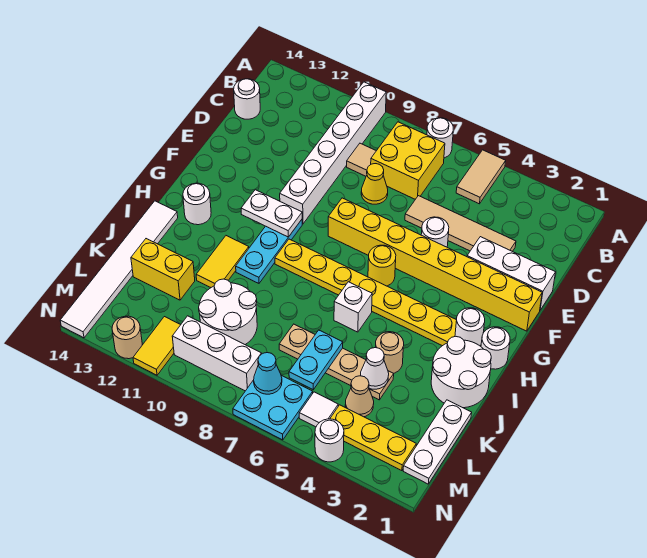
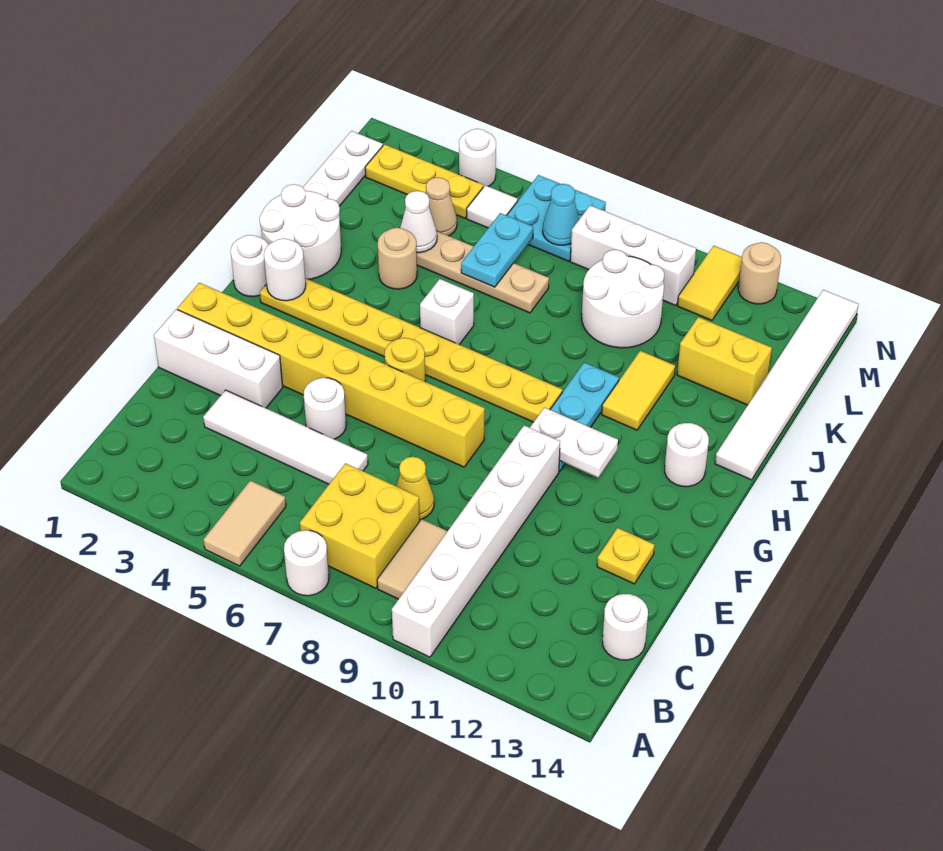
tan 1x1 tile [347,143,376,176] -> tan 1x2 tile [377,519,447,599]
tan 1x4 tile [405,196,516,251] -> white 1x4 tile [203,390,368,484]
none -> yellow 1x1 plate [597,528,655,584]

